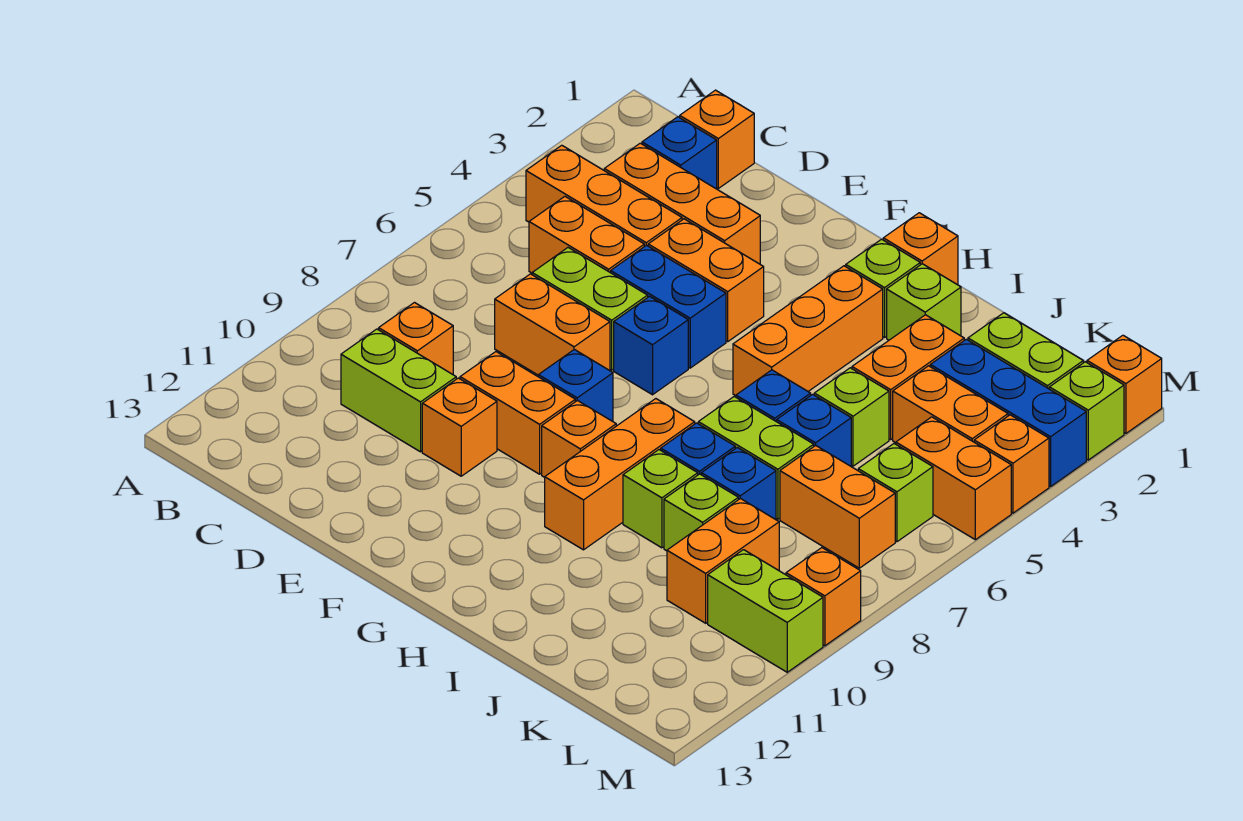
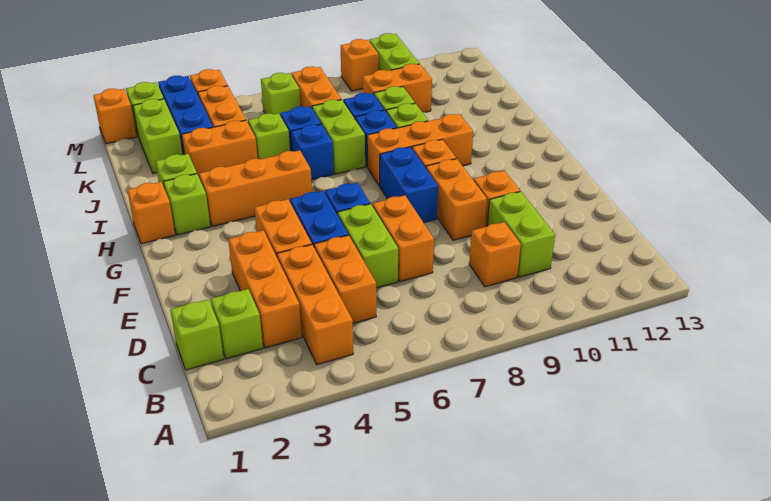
orange 1x1 brick [679,90,754,188] -> lime 1x1 brick [170,299,224,370]
blue 1x1 brick [642,117,717,189] -> lime 1x1 brick [211,289,263,359]
blue 1x1 brick [538,349,613,421] -> blue 1x2 brick [380,147,438,223]
orange 1x2 brick [896,417,1011,540] -> none

